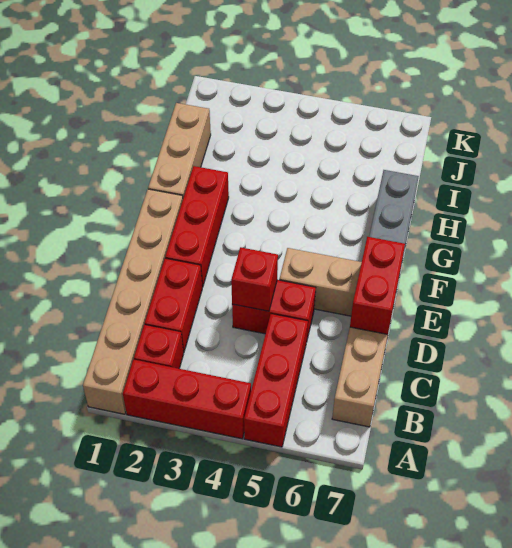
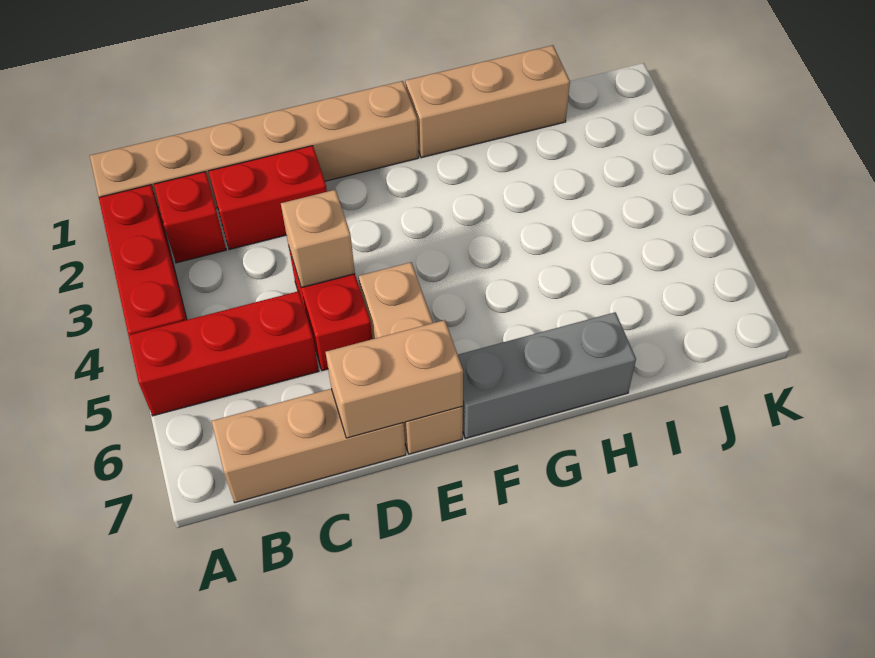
red 1x1 brick [231,247,278,311] -> tan 1x1 brick [281,190,355,288]
red 1x2 brick [350,237,405,334] -> tan 1x2 brick [326,320,463,438]
red 1x3 brick [165,166,229,287] -> none

